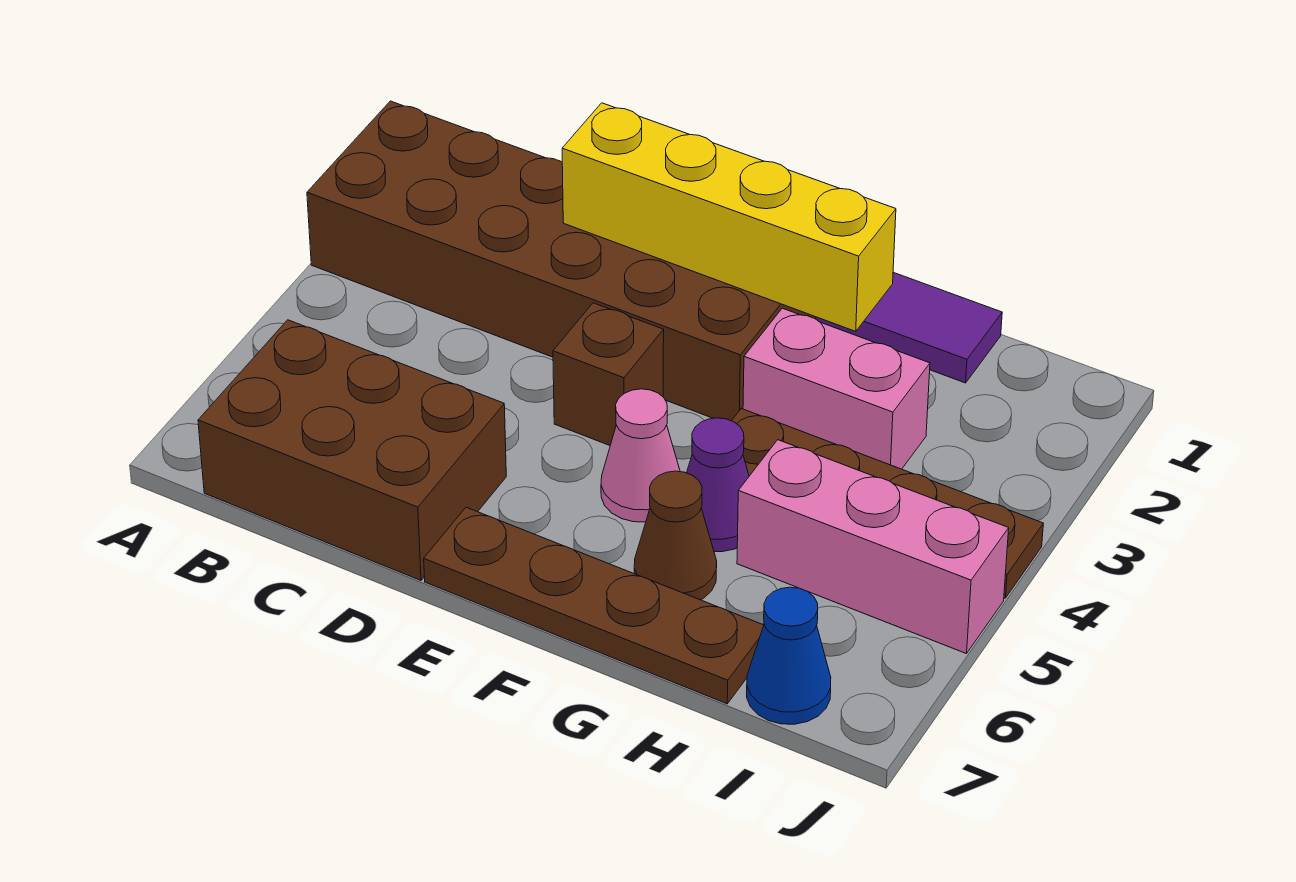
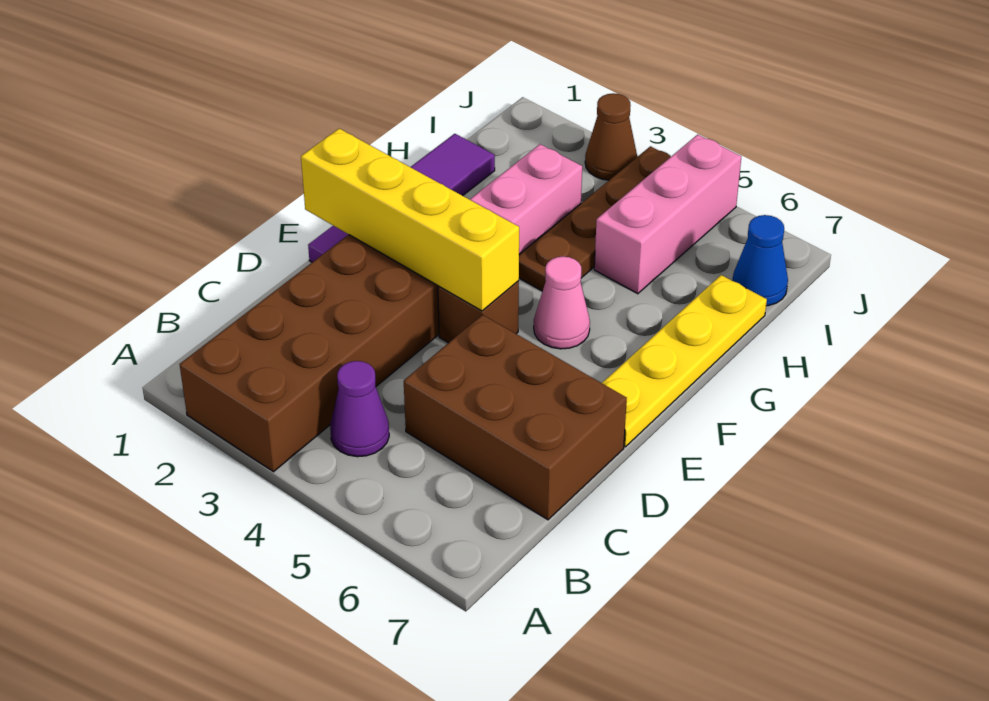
brown 2x3 brick [198,320,506,580] -> brown 2x3 brick turned to [404,315,627,520]
yellow 1x4 brick [562,103,896,331] -> yellow 1x4 brick turned to [301,129,519,311]
brown 1x4 plate [424,507,764,704] -> yellow 1x4 plate [602,275,767,447]
purple 1x1 cone [687,418,749,552] -> purple 1x1 cone moved to [330,361,389,457]
brown 1x1 cone [634,471,717,600] -> brown 1x1 cone moved to [585,93,637,180]

